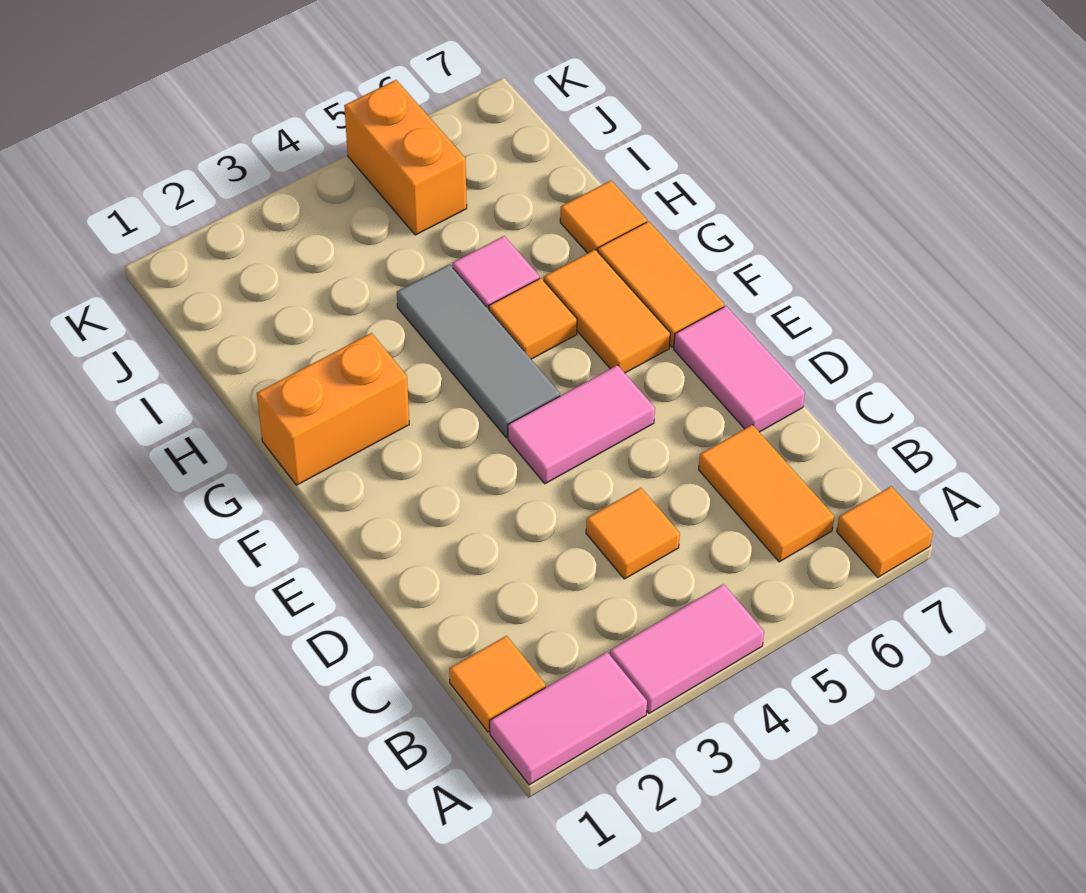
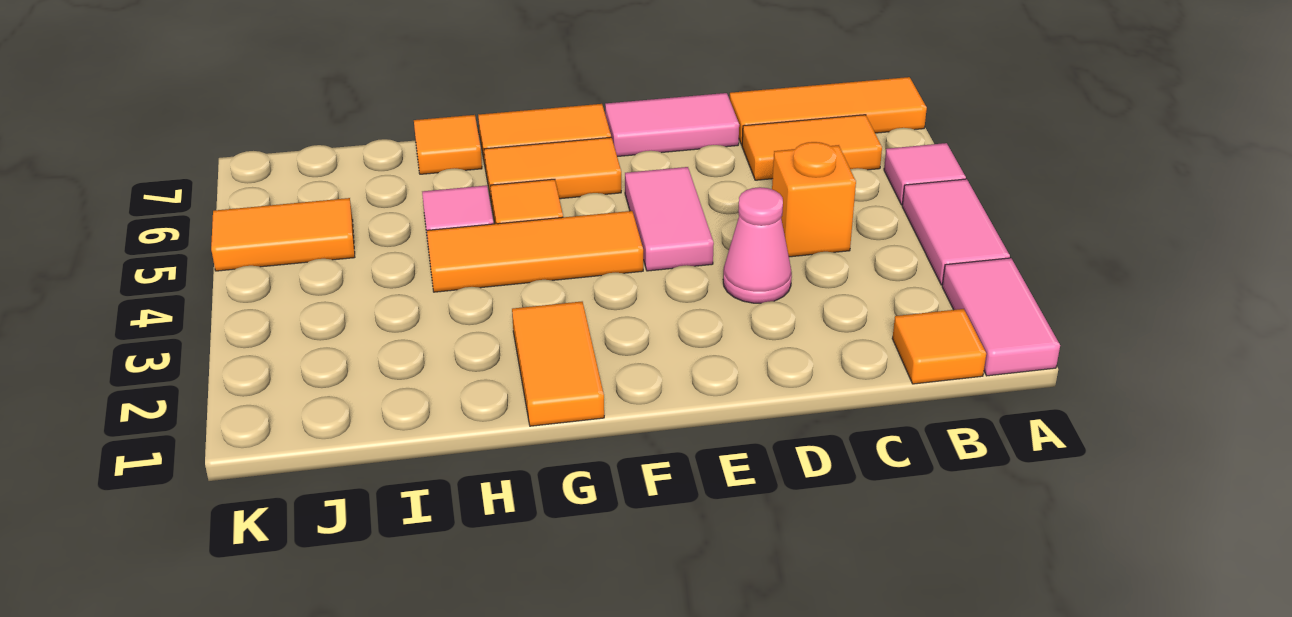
none -> pink 1x1 tile [884,143,966,205]
orange 1x1 tile [837,486,933,577] -> orange 1x3 tile [730,77,927,145]
orange 1x1 tile [586,488,680,579] -> orange 1x1 brick [772,142,856,257]
none -> pink 1x1 cone [723,187,792,303]
grey 1x3 tile [397,264,560,438] -> orange 1x3 tile [427,211,643,292]
orange 1x2 brick [257,333,409,485] -> orange 1x2 tile [512,302,604,426]
orange 1x2 brick [344,80,467,235] -> orange 1x2 tile [211,198,355,271]

